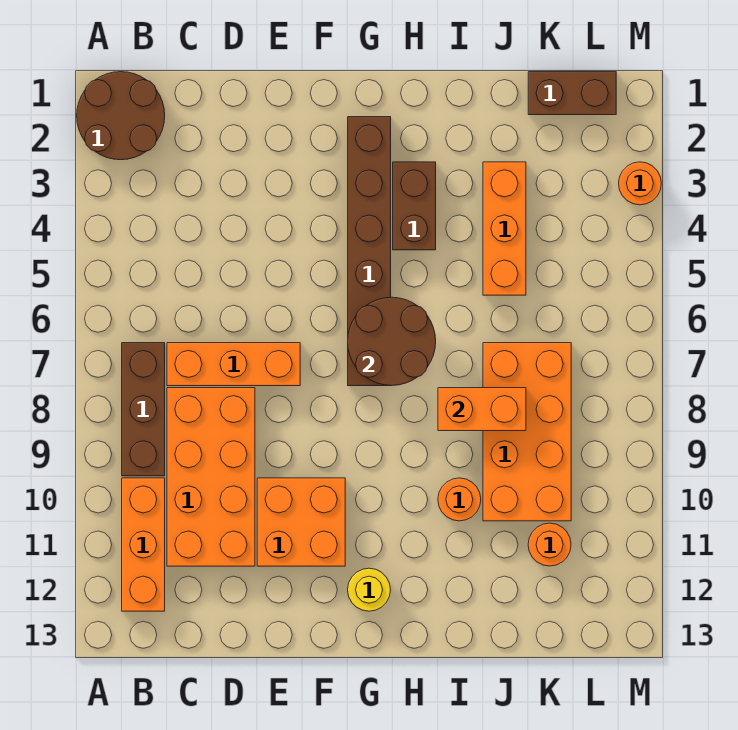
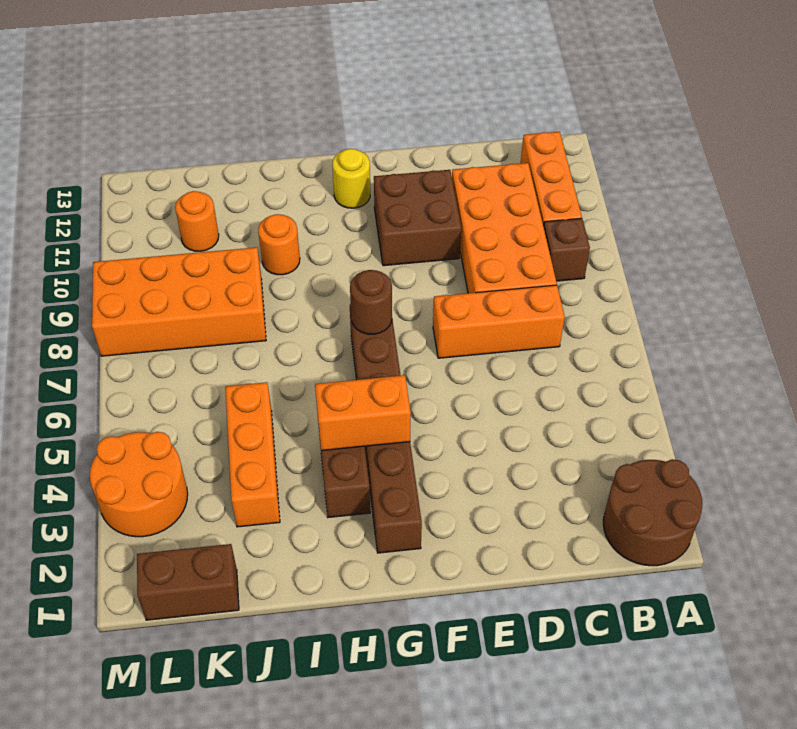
brown 1x3 brick [122,343,165,476] -> brown 1x1 brick [544,218,590,281]
orange 2x2 brick [257,478,345,566] -> brown 2x2 brick [374,170,461,266]
brown 2x2 round brick [348,297,436,386] -> brown 1x1 round brick [350,270,392,334]
orange 1x2 brick [438,388,526,431] -> orange 1x2 brick moved to [315,375,411,451]
orange 2x4 brick [483,343,571,521] -> orange 2x4 brick turned to [92,247,266,356]
orange 1x1 round brick [619,162,661,205] -> orange 2x2 round brick [90,432,188,537]

